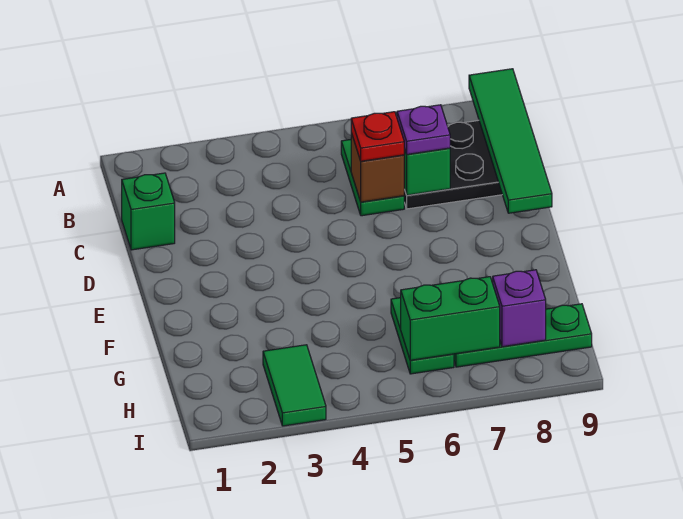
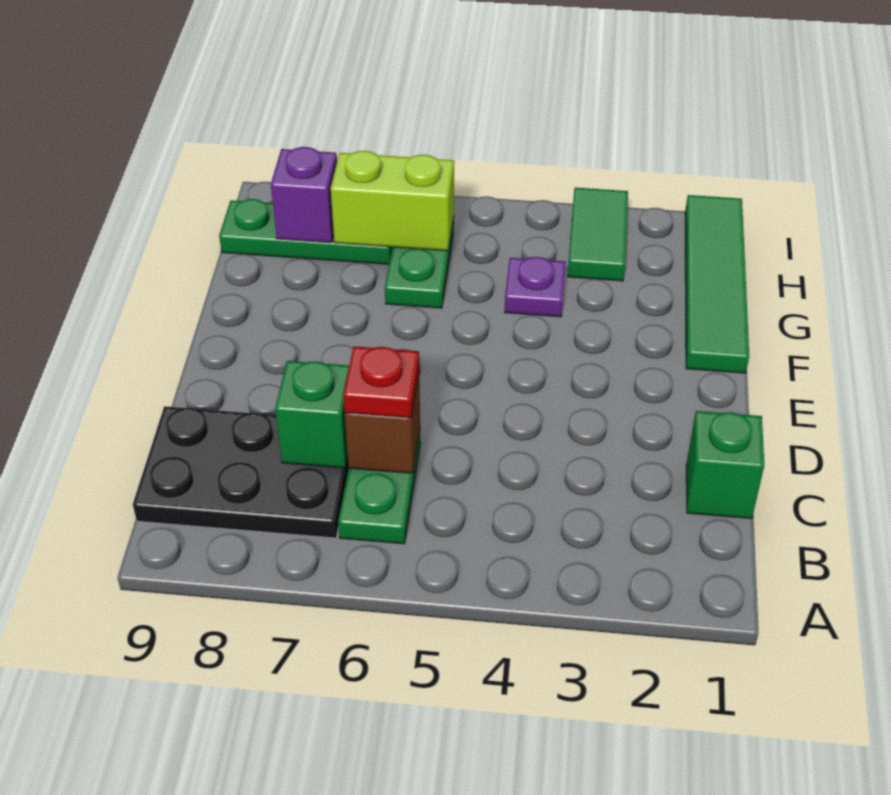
green 1x4 tile [469,69,552,213] -> green 1x4 tile moved to [685,195,749,373]
purple 1x1 plate [397,105,450,154] -> purple 1x1 plate moved to [505,257,566,317]
green 1x2 brick [401,277,500,360] -> lime 1x2 brick [331,151,454,251]

